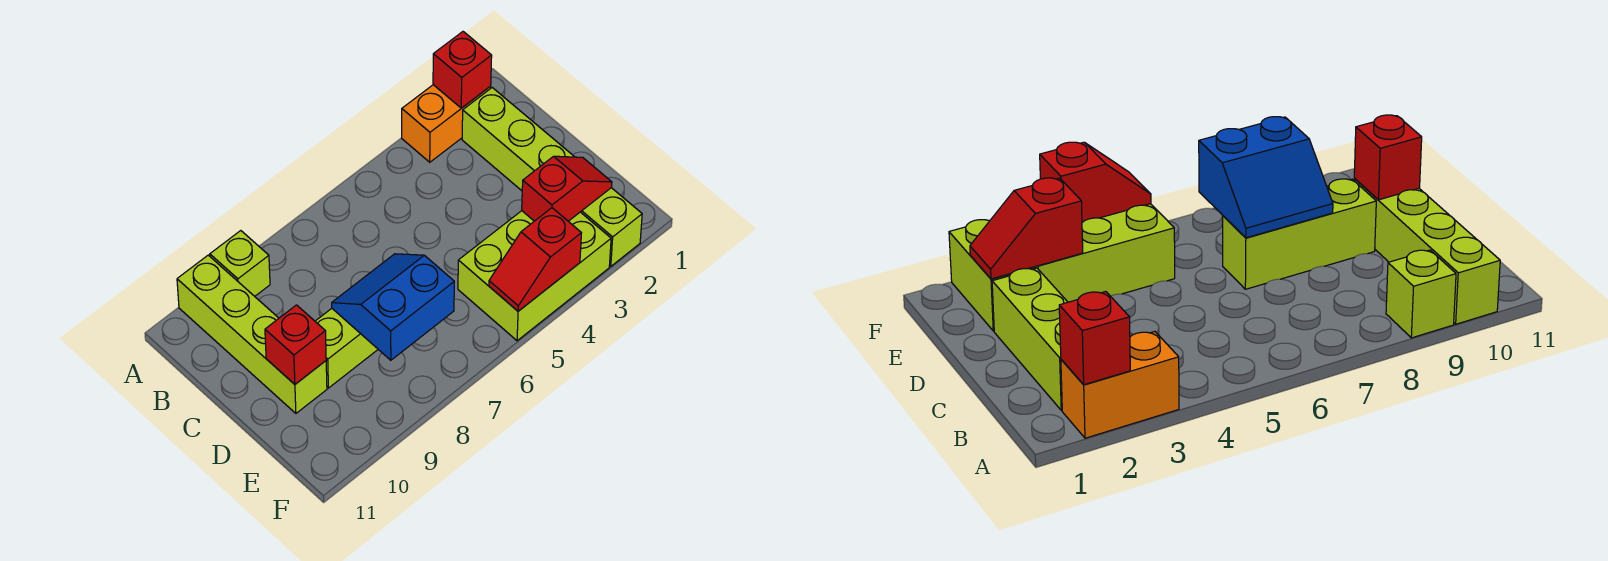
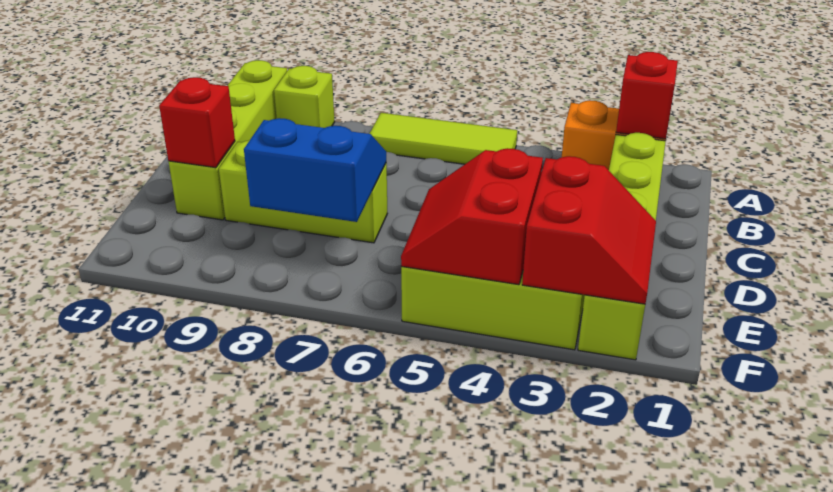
none -> lime 1x3 tile [370,113,517,164]
red 1x2 slope [522,156,612,221] -> red 2x2 slope [522,156,656,304]
red 1x2 slope [489,208,581,311] -> red 2x2 slope [401,148,543,285]

